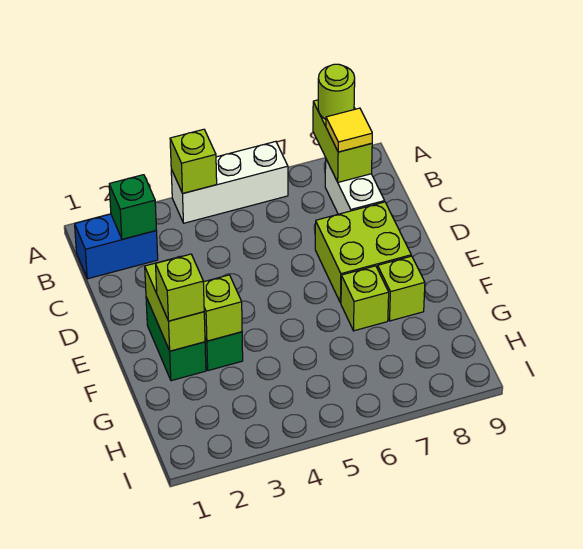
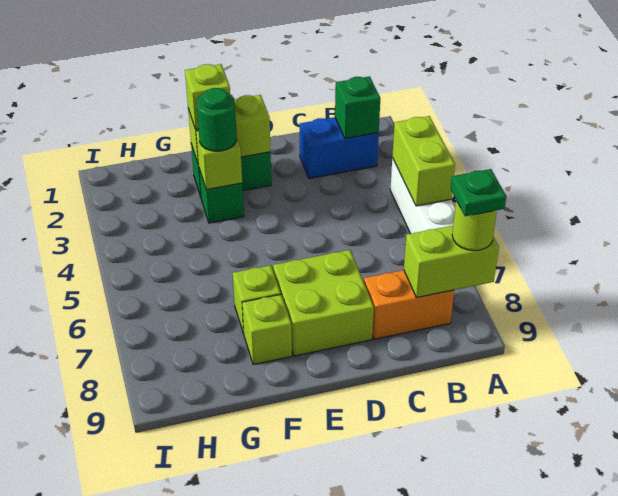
lime 1x1 brick [170,129,217,193] -> lime 1x2 brick [392,116,455,206]
none -> green 1x1 plate [451,169,506,216]
blue 1x2 brick [75,214,158,279] -> blue 1x2 brick turned to [300,117,379,179]
white 1x2 brick [325,160,385,214] -> orange 1x2 brick [364,270,454,339]
yellow 1x1 tile [326,108,372,152] -> none
none -> green 1x1 round brick [196,88,237,151]

